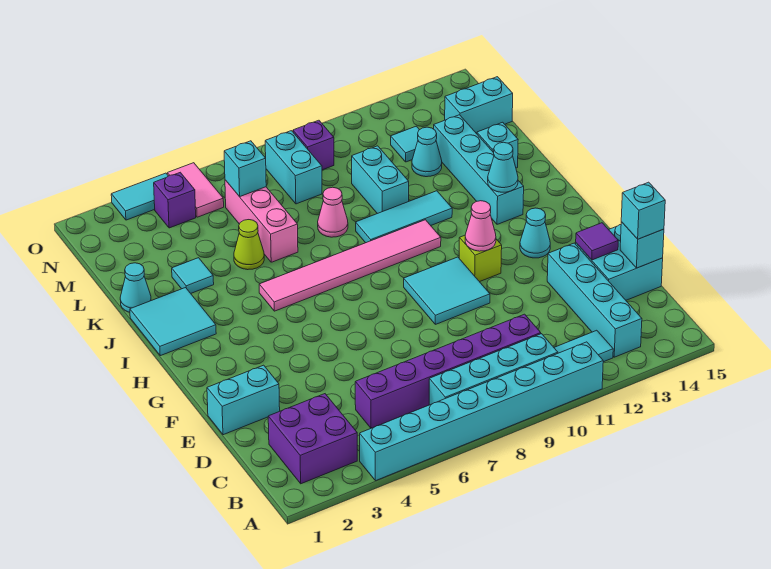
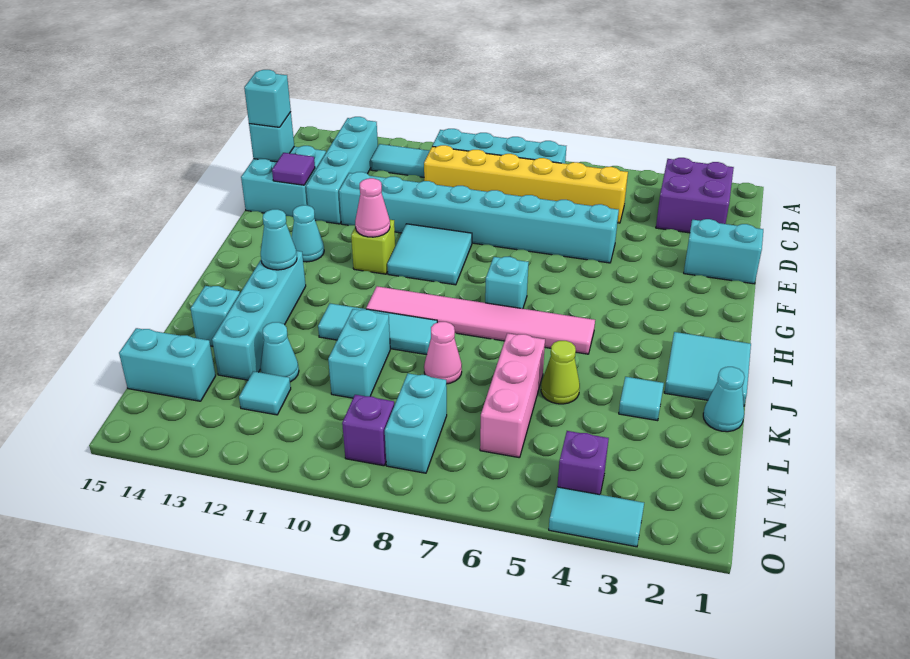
cyan 1x8 brick [360,342,603,481] -> cyan 1x8 brick moved to [339,172,619,263]
purple 1x6 brick [355,314,541,428] -> yellow 1x6 brick [424,145,628,223]
cyan 1x1 brick [224,141,266,197] -> cyan 1x1 brick moved to [485,257,529,309]
pink 1x2 tile [167,163,224,217] -> none

